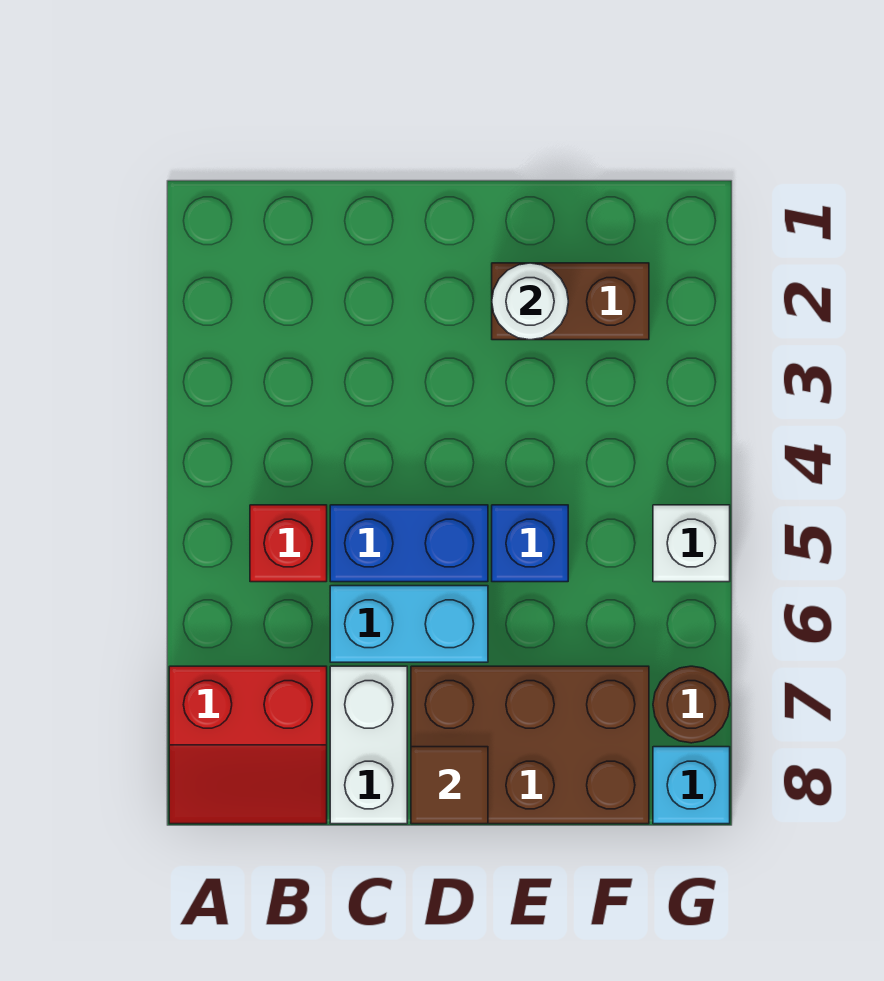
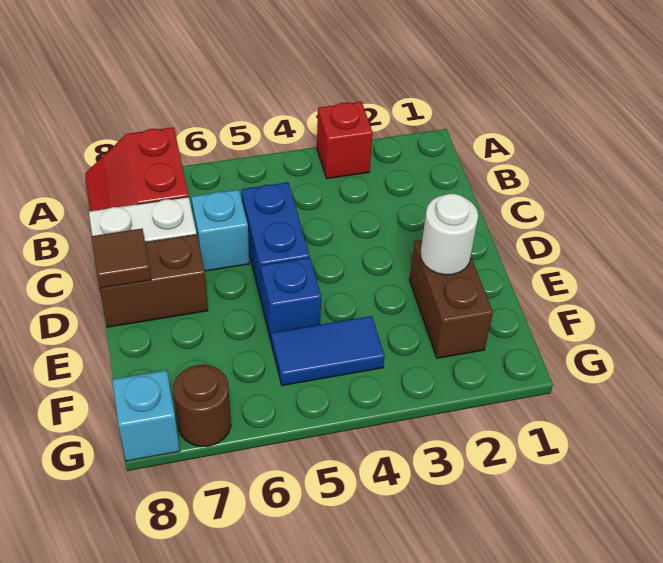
red 1x1 brick [250,505,327,582] -> red 1x1 brick moved to [317,102,373,179]
cyan 1x2 brick [330,586,488,662] -> cyan 1x1 brick [191,190,249,271]
brown 2x3 brick [411,666,649,824] -> brown 1x2 brick [100,234,208,327]
none -> blue 1x2 tile [271,316,385,386]
white 1x1 brick [653,505,730,582] -> none

